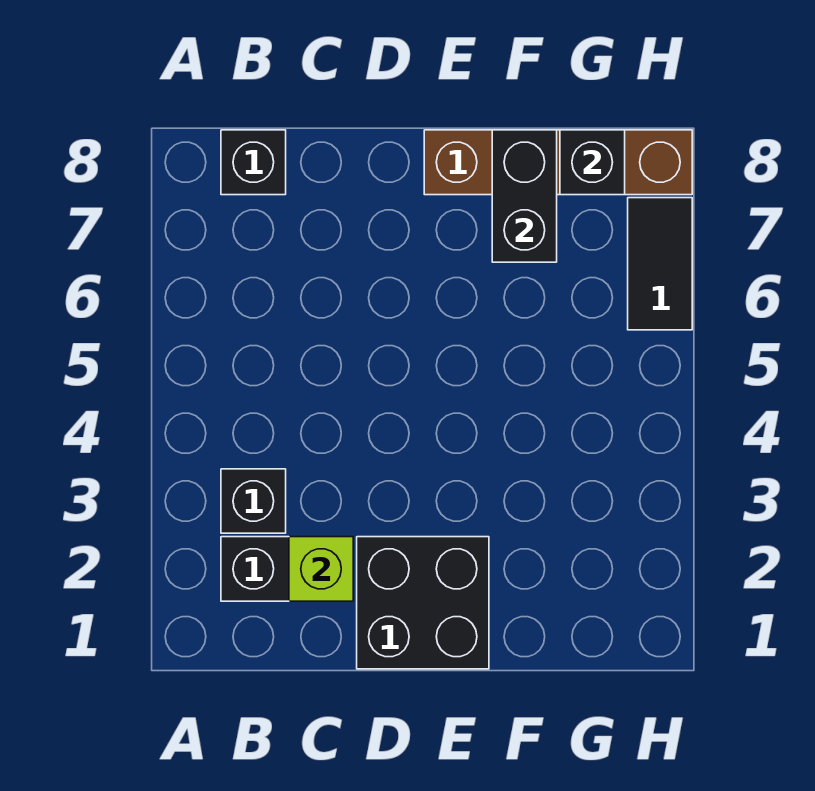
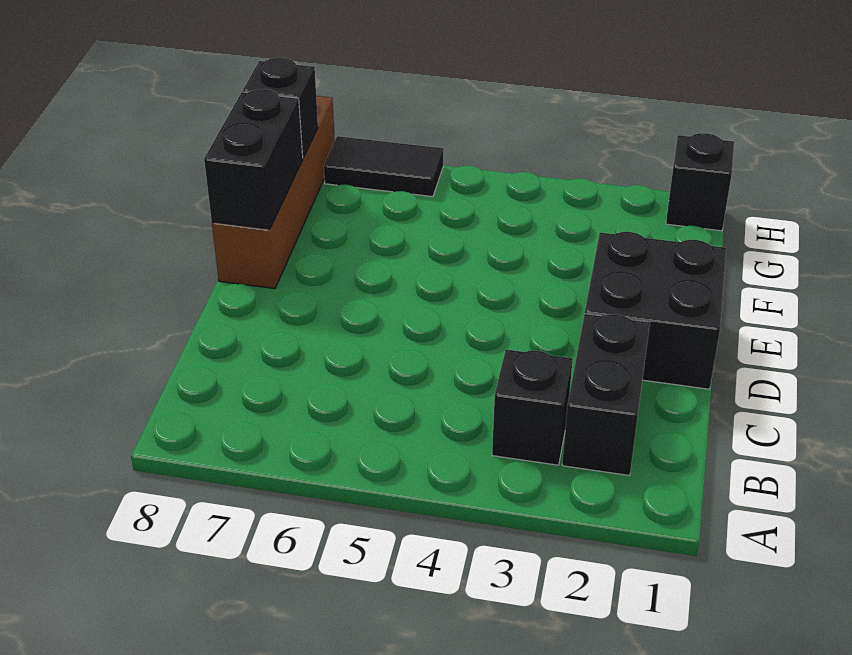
black 1x1 brick [221,130,286,195] -> black 1x1 brick moved to [666,133,734,231]
lime 1x1 brick [289,537,353,601] -> none
black 1x2 brick [492,130,557,262] -> black 1x2 brick turned to [204,89,303,229]

